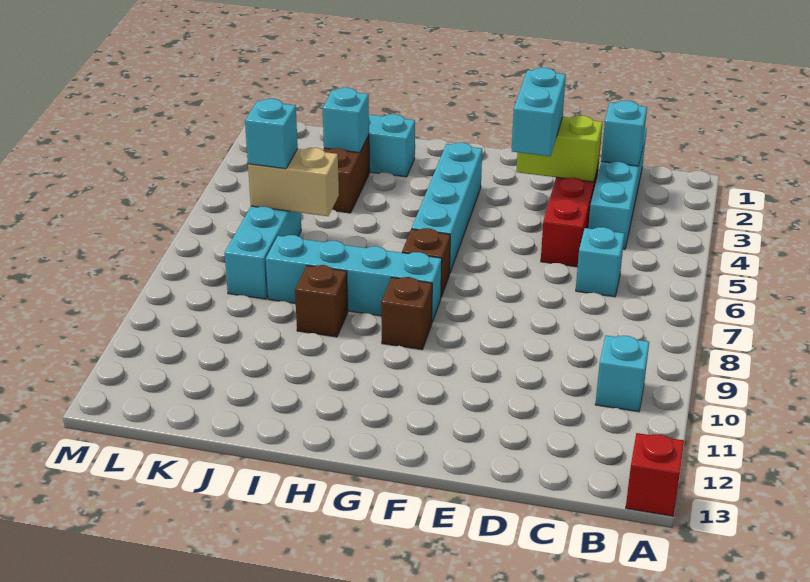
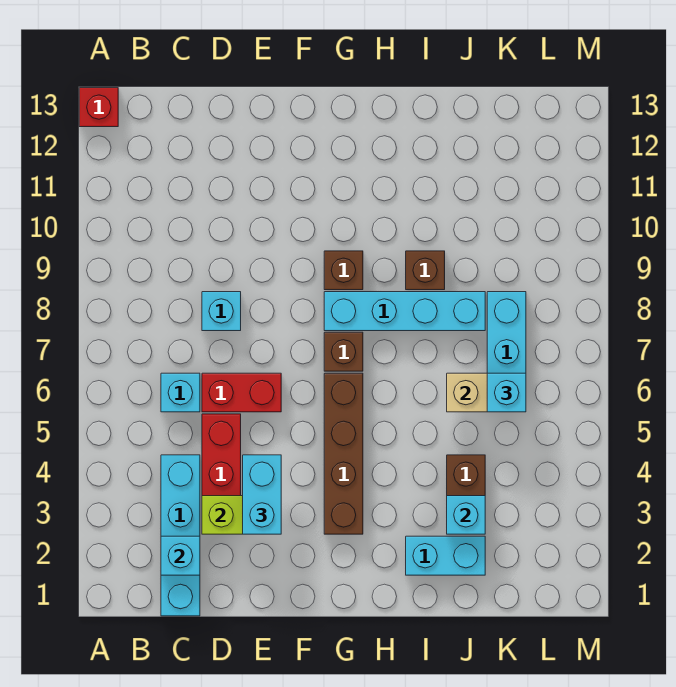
cyan 1x1 brick [595,335,649,412] -> cyan 1x1 brick moved to [202,292,241,331]
none -> red 1x2 brick [202,373,281,412]
cyan 1x4 brick [412,143,482,272] -> brown 1x4 brick [324,373,363,534]

